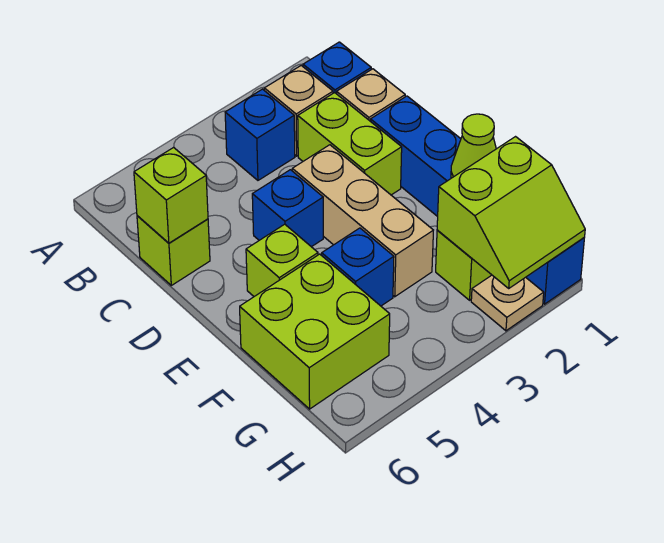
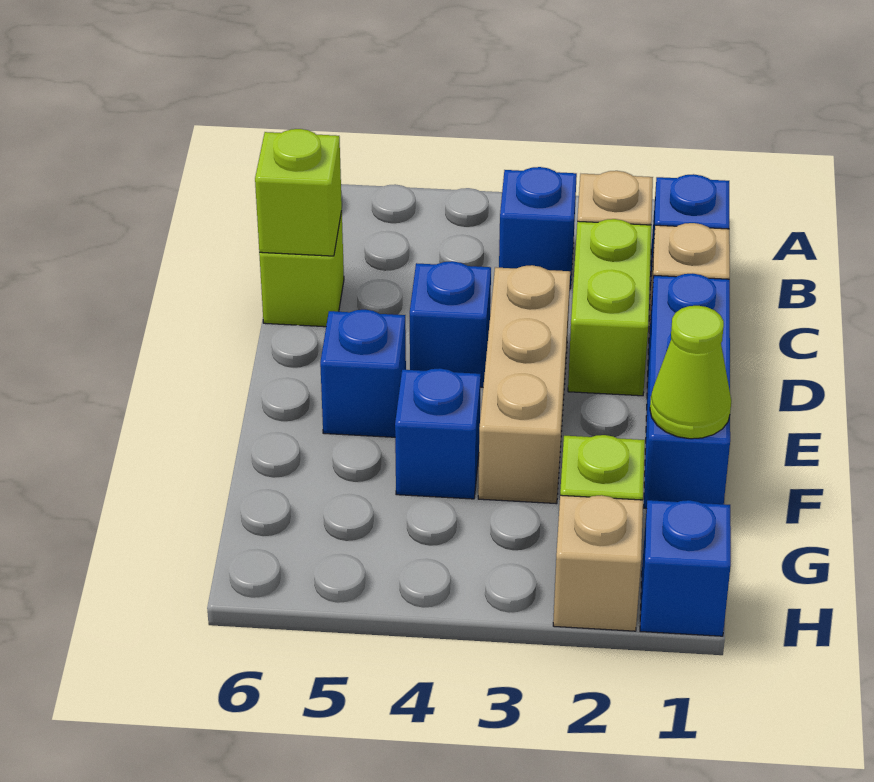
lime 1x1 brick [246,224,318,296] -> blue 1x1 brick [320,310,406,437]
lime 2x2 brick [240,254,390,409] -> none
lime 2x2 slope [437,137,585,288] -> none
tan 1x1 plate [471,275,544,331] -> tan 1x1 brick [553,495,643,631]

